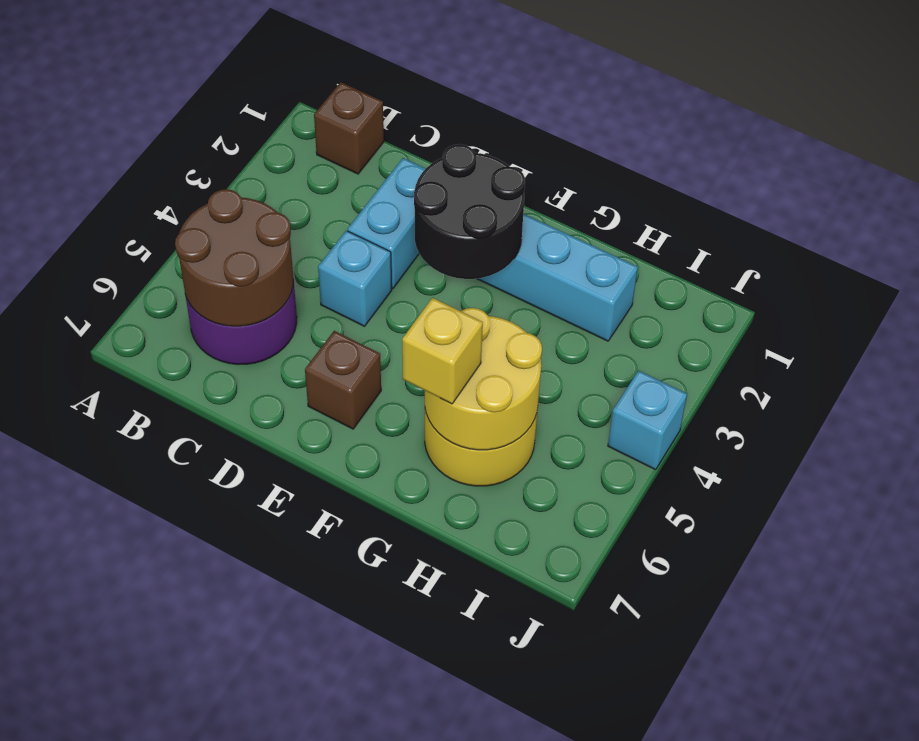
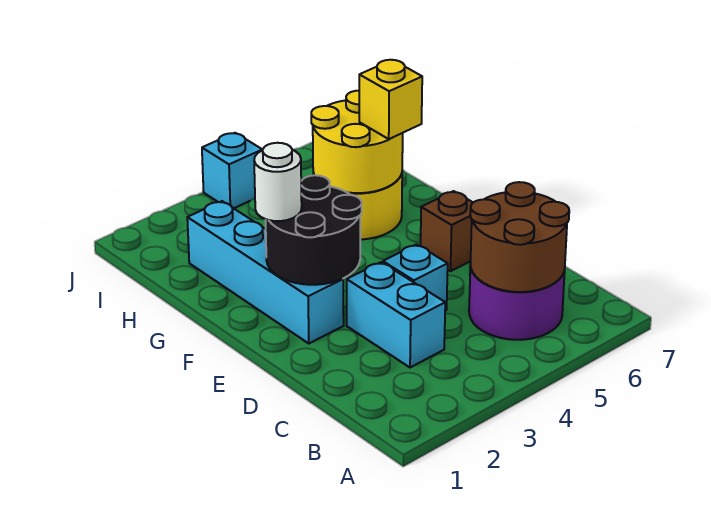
brown 1x1 brick [314,82,384,174] -> none
cyan 1x2 brick [348,158,426,289] -> cyan 1x2 brick turned to [347,262,445,368]
none -> white 1x1 round brick [254,143,302,221]

